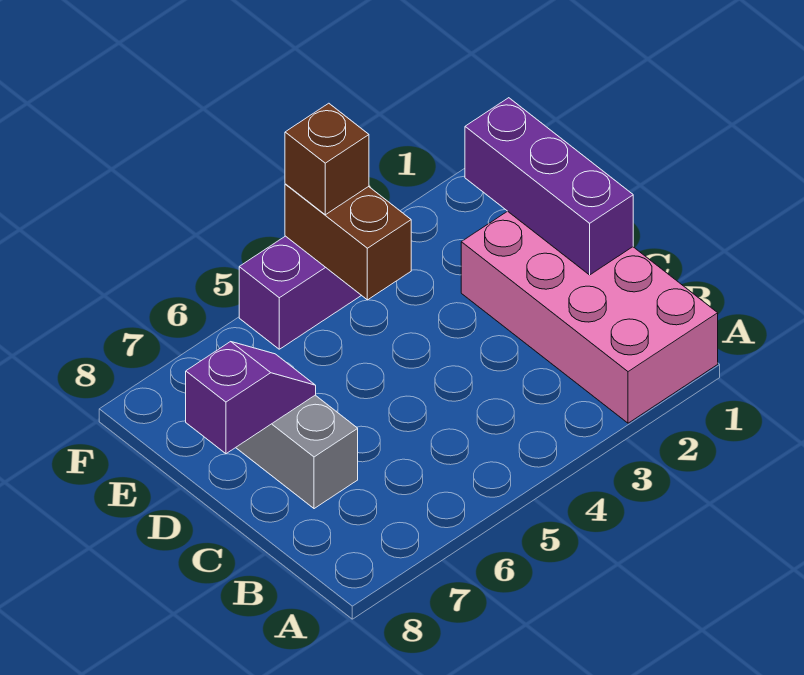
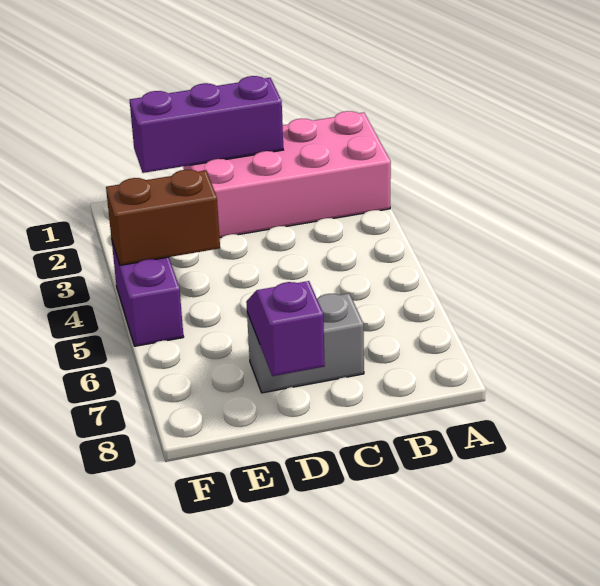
brown 1x1 brick [285,103,369,215] -> none

